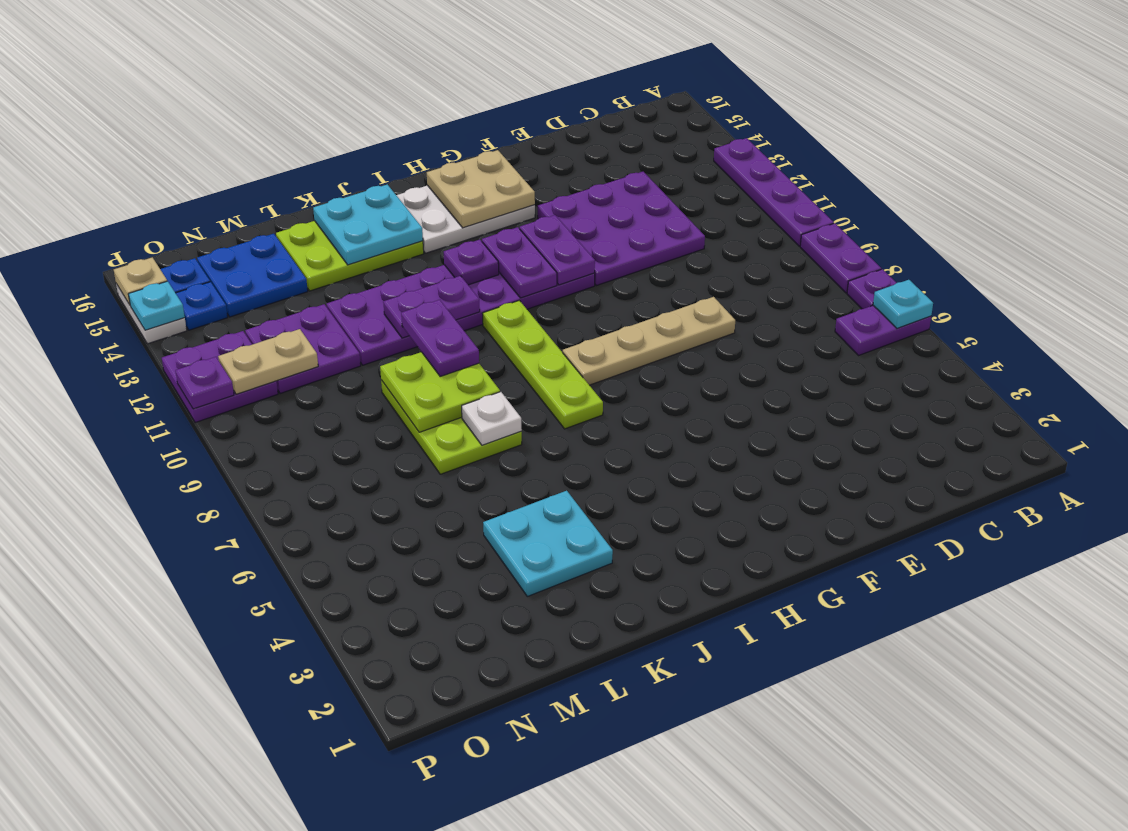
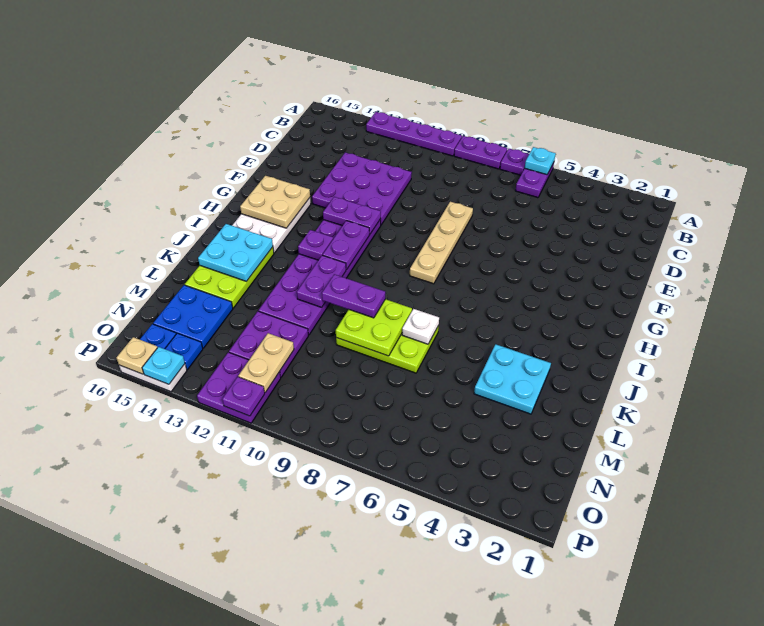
purple 1x2 plate [482,227,557,298] -> purple 1x2 plate turned to [323,221,369,270]
lime 1x4 plate [482,300,603,429] -> none

